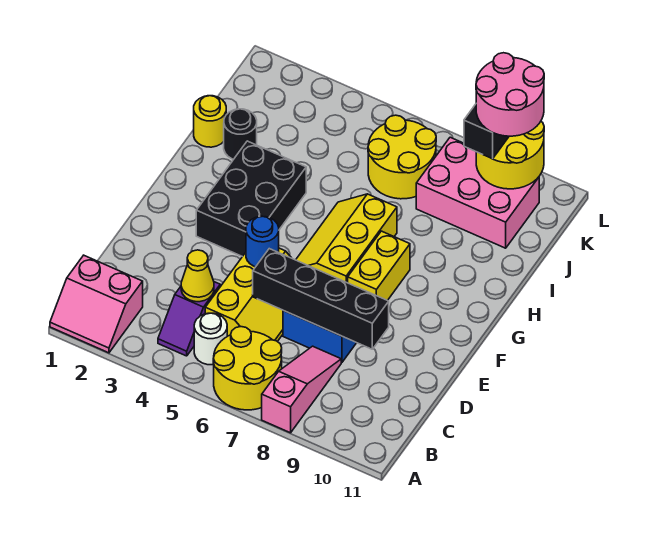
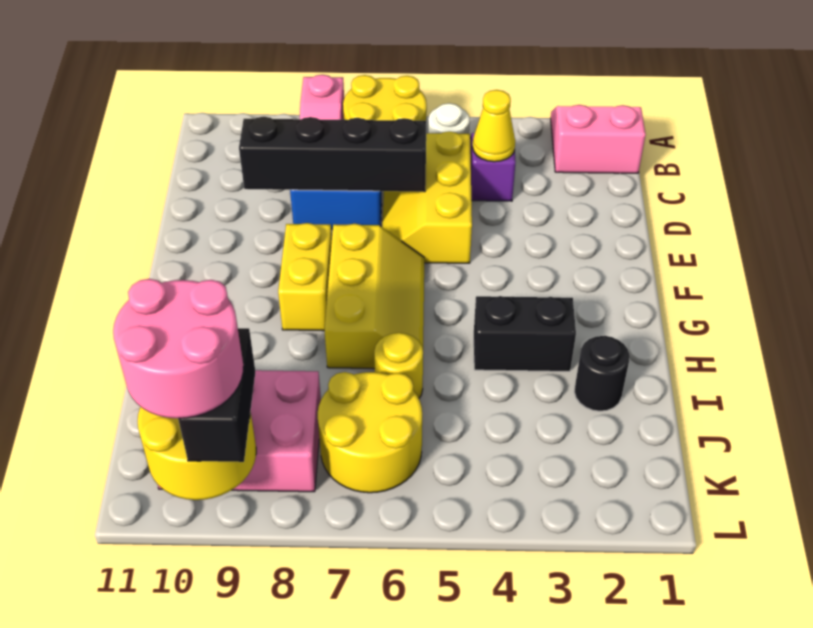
blue 1x1 round brick [246,216,279,267] -> none
black 2x3 brick [196,141,306,256] -> black 1x2 brick [474,296,576,371]
yellow 1x1 round brick [194,96,226,147] -> yellow 1x1 round brick moved to [374,333,423,398]

